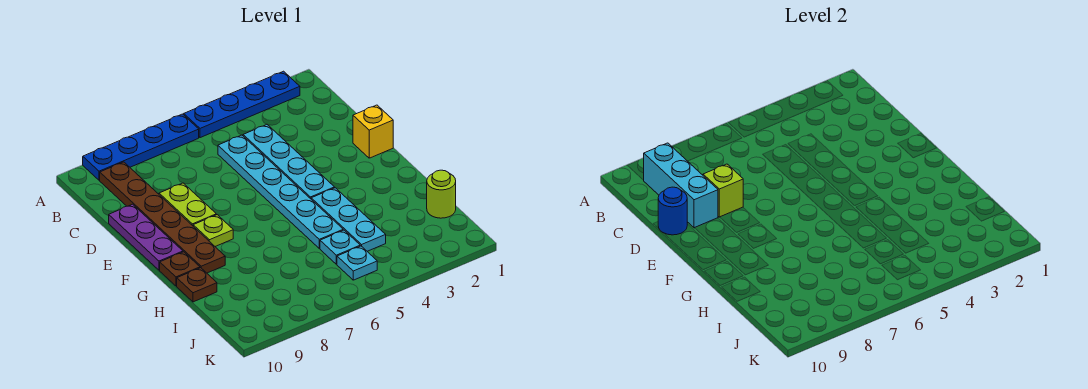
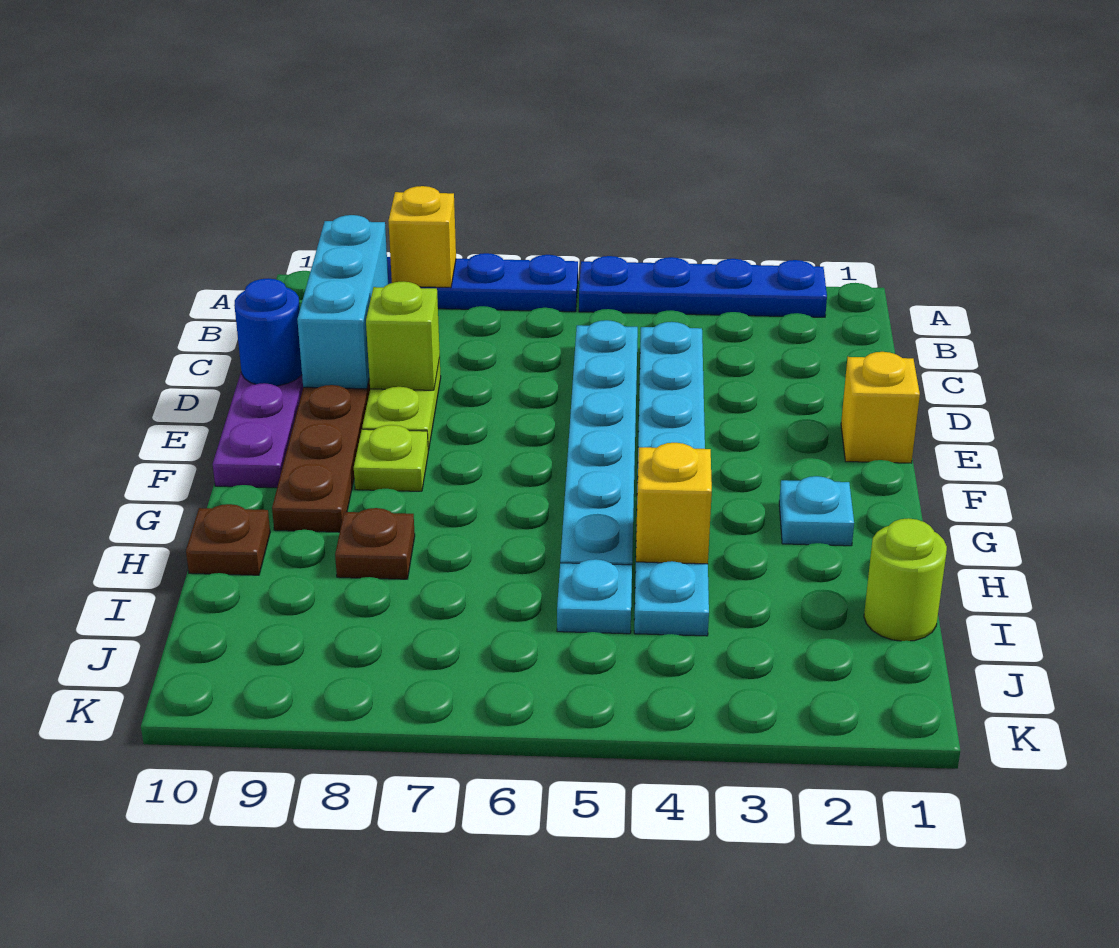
none -> yellow 1x1 brick [388,186,456,288]
brown 1x1 plate [160,252,200,286] -> brown 1x1 plate moved to [335,508,415,579]
none -> yellow 1x1 brick [636,443,712,564]
cyan 1x1 plate [337,246,377,280] -> cyan 1x1 plate moved to [779,476,854,546]

